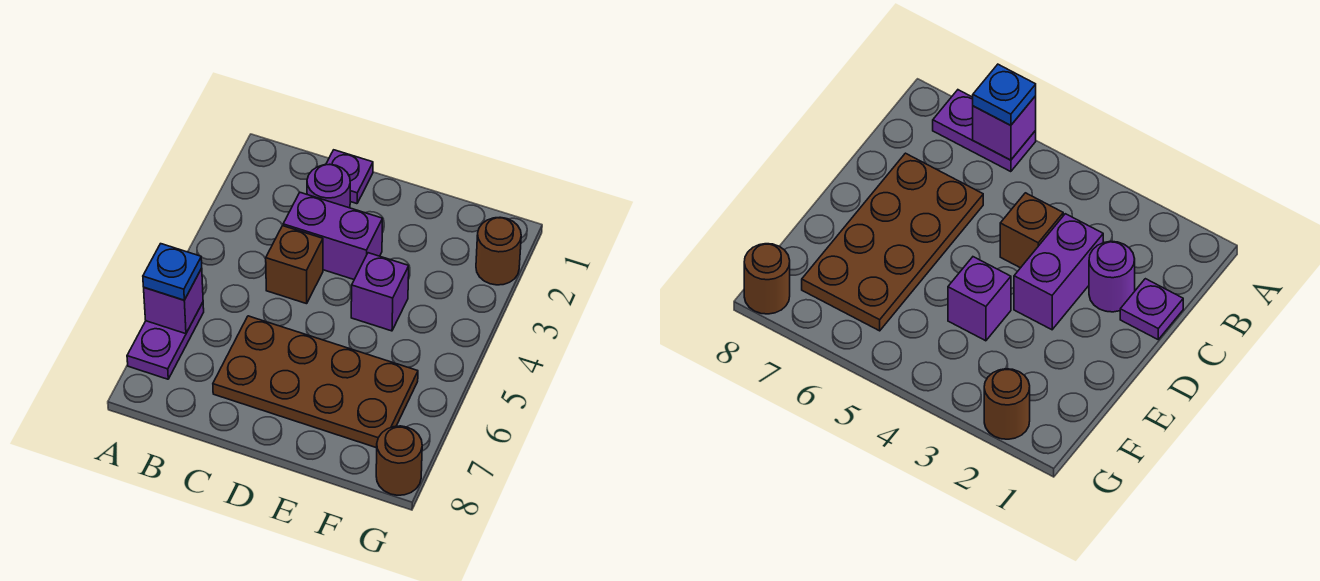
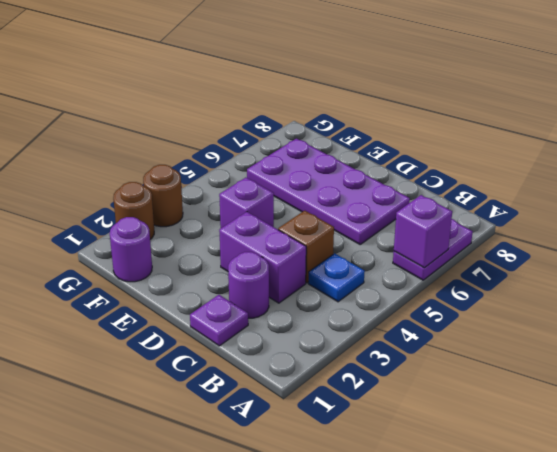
blue 1x1 plate [143,244,202,300] -> blue 1x1 plate moved to [308,253,365,302]
brown 2x4 plate [213,316,418,448] -> purple 2x4 plate [247,139,410,244]
none -> purple 1x1 round brick [110,217,152,282]
brown 1x1 round brick [376,426,422,495] -> brown 1x1 round brick moved to [143,165,183,227]

